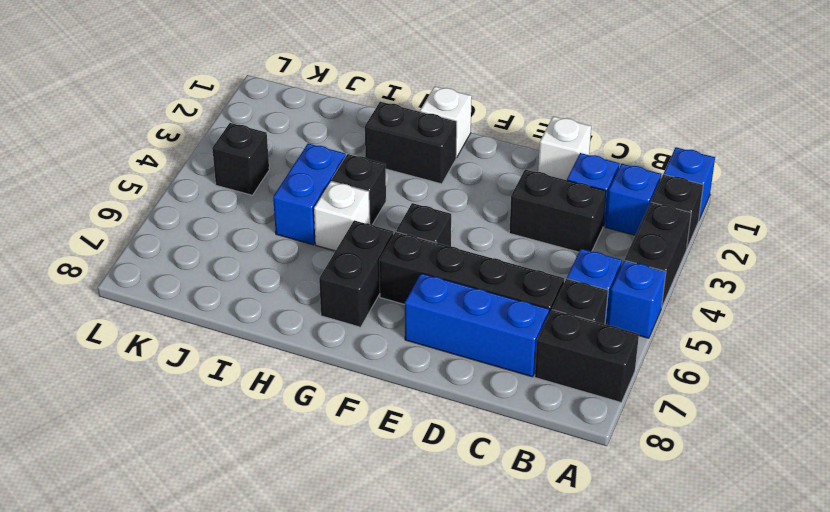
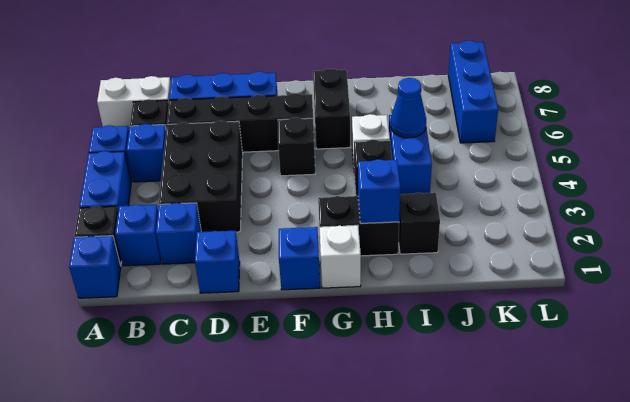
black 1x2 brick [625,202,691,306] -> blue 1x2 brick [79,151,131,209]
black 1x2 brick [535,310,639,402] -> white 1x2 brick [97,76,171,129]
black 1x2 brick [509,169,606,252] -> black 2x3 brick [159,121,243,232]
white 1x1 brick [538,116,591,180] -> blue 1x1 brick [195,231,240,293]
none -> blue 1x1 brick [279,227,320,290]
none -> blue 1x1 brick [358,159,400,223]
none -> blue 1x1 cone [390,78,426,138]
black 1x1 brick [212,123,269,195] -> black 1x1 brick moved to [399,193,440,254]
none -> blue 1x3 brick [448,40,498,143]

